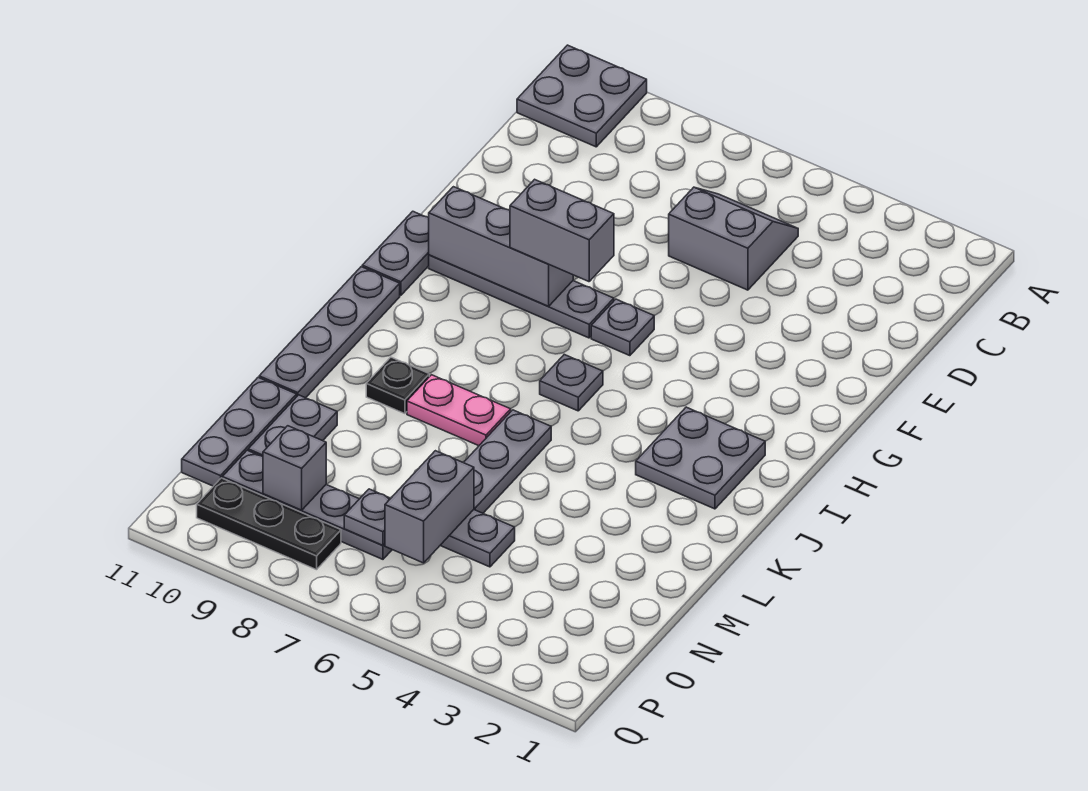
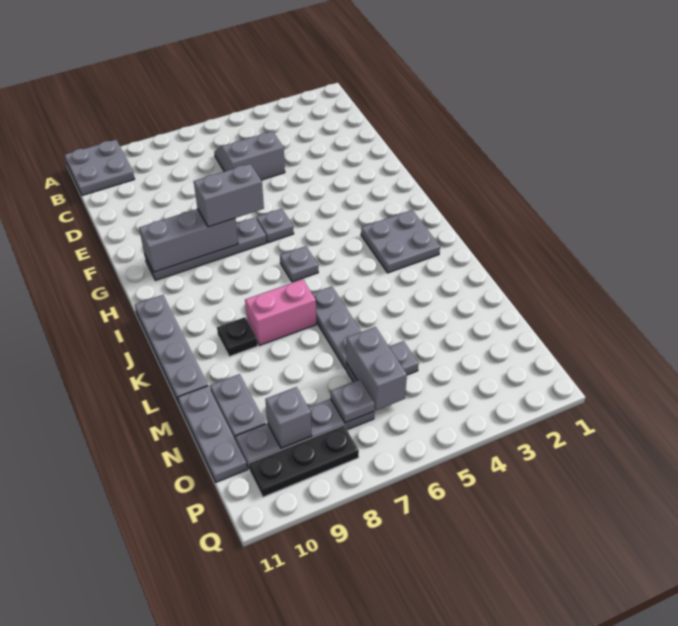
grey 1x2 plate [362,211,429,295] -> none
pink 1x2 plate [407,375,511,446] -> pink 1x2 brick [245,279,316,345]

